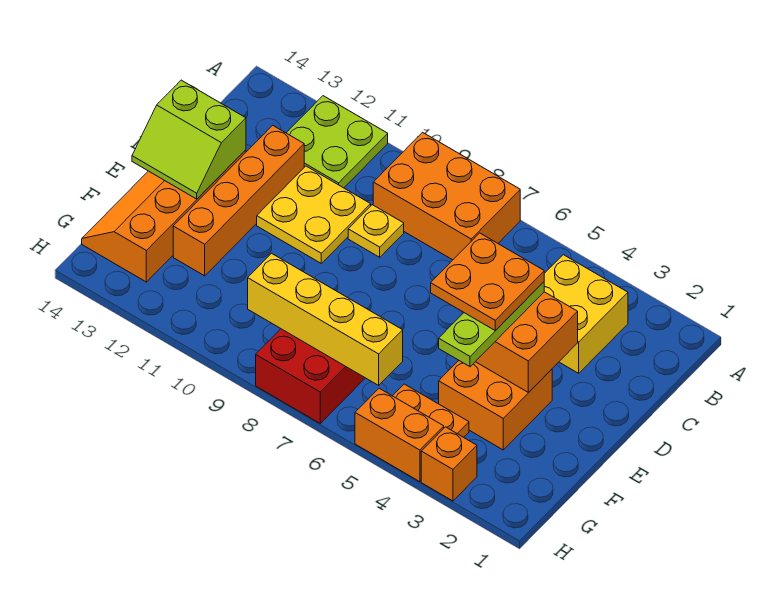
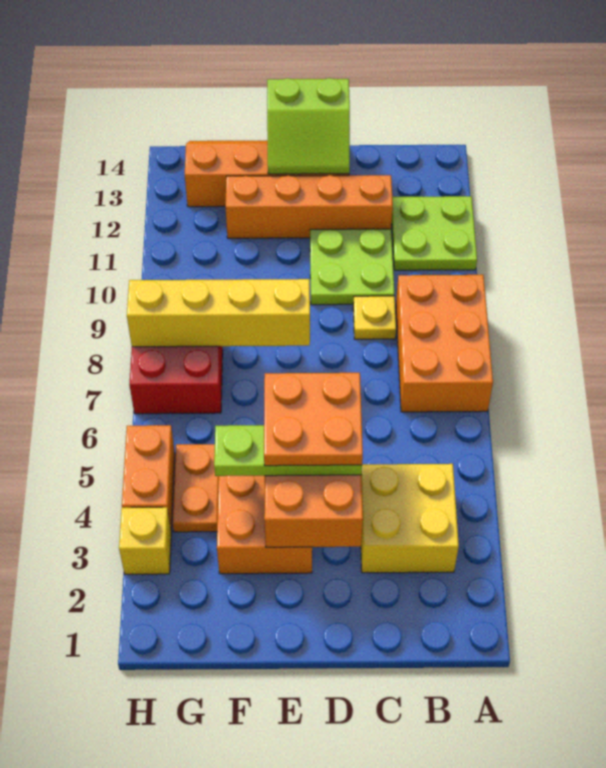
yellow 2x2 plate [257,166,371,263] -> lime 2x2 plate [310,229,394,305]
lime 2x2 slope [132,80,246,199] -> lime 2x2 slope turned to [267,78,350,174]
yellow 1x4 brick [248,253,403,385] -> yellow 1x4 brick turned to [127,279,310,347]
orange 1x1 brick [421,427,477,501] -> yellow 1x1 brick [119,507,171,574]

